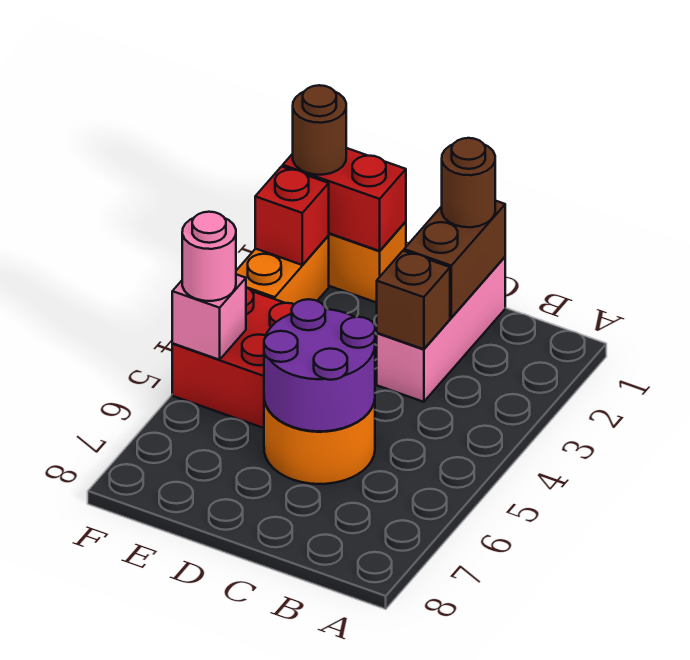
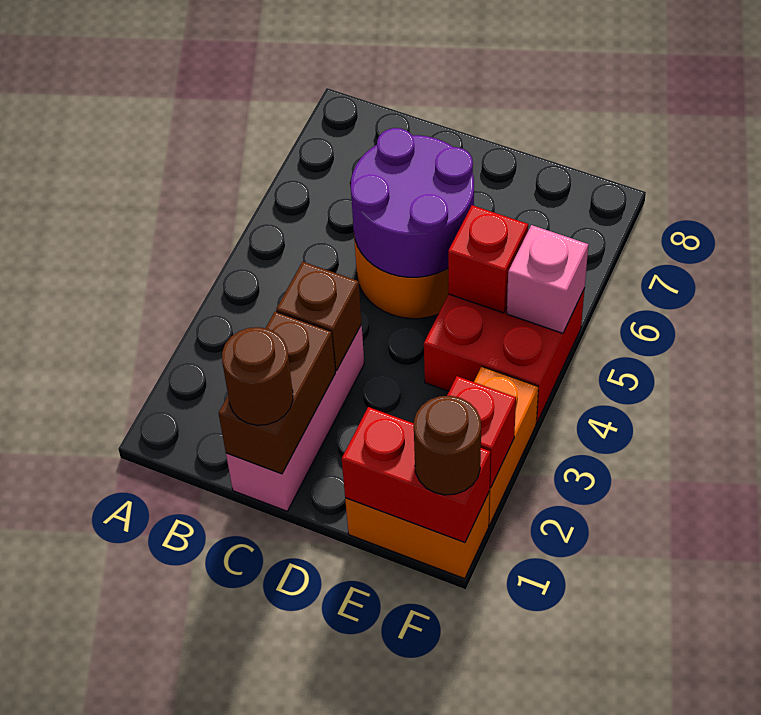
none -> red 1x1 brick [448,205,528,313]
pink 1x1 round brick [182,212,236,301] -> none

